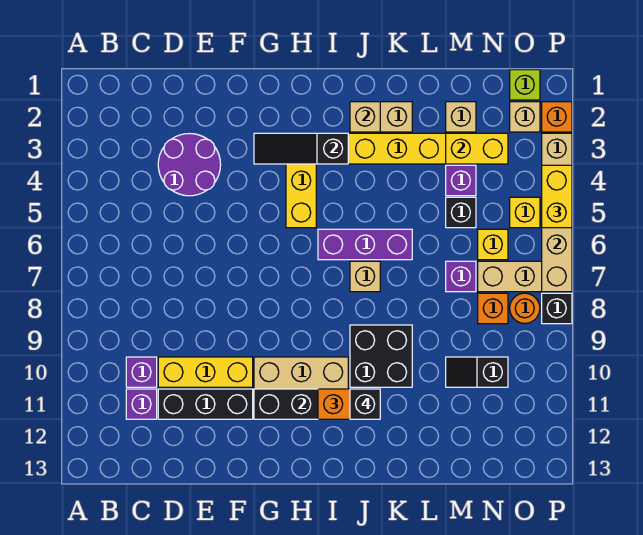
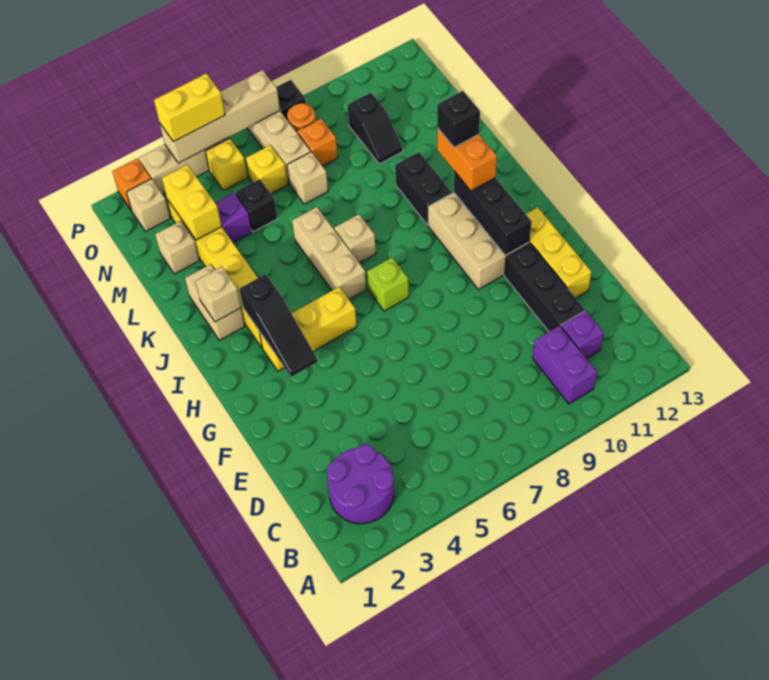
purple 1x1 brick [126,357,157,387] -> purple 1x2 brick [533,326,597,404]
purple 2x2 round brick [158,133,221,196] -> purple 2x2 round brick moved to [327,444,394,524]
yellow 1x3 brick [158,357,253,387] -> yellow 1x3 brick moved to [526,207,591,298]
purple 1x3 brick [318,229,412,260] -> tan 1x3 brick [292,207,366,299]
black 2x2 brick [350,325,412,387] -> black 1x2 brick [395,152,452,225]
purple 1x1 brick [446,261,476,292] -> tan 1x1 brick [287,152,328,204]
lime 1x1 brick [510,70,540,100] -> lime 1x1 brick moved to [367,258,409,311]

